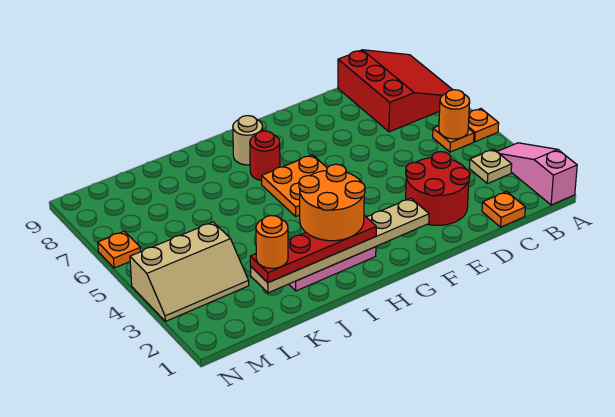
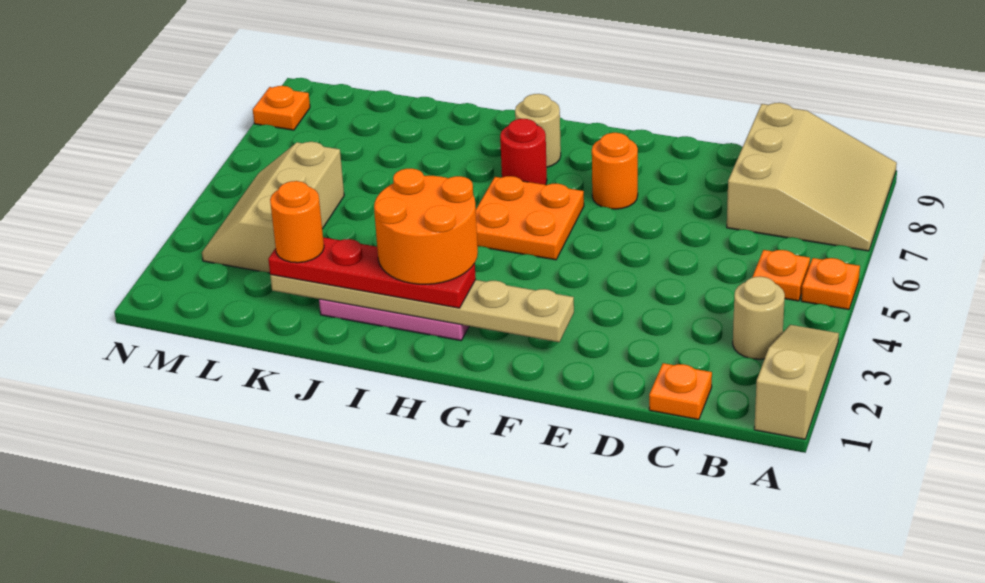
pink 1x3 slope [497,143,577,205] -> tan 1x3 slope [754,325,839,439]
red 3x3 slope [338,50,453,132] -> tan 3x3 slope [727,103,897,251]
tan 1x1 plate [469,149,512,184] -> tan 1x1 round brick [733,276,785,359]
orange 1x1 round brick [439,90,470,139] -> orange 1x1 round brick moved to [592,133,638,209]
red 2x2 round brick [406,152,470,225] -> none
tan 2x3 slope [130,222,249,321] -> tan 2x3 slope turned to [202,142,344,273]
orange 1x1 plate [98,231,141,268] -> orange 1x1 plate moved to [253,86,310,130]

